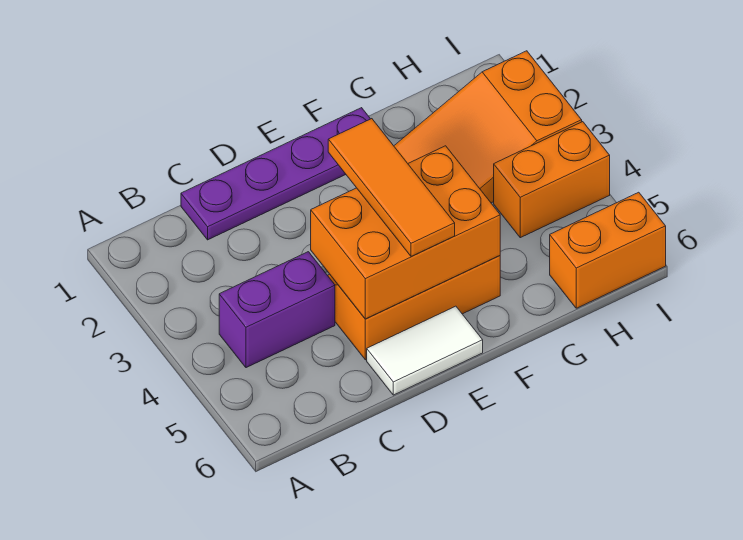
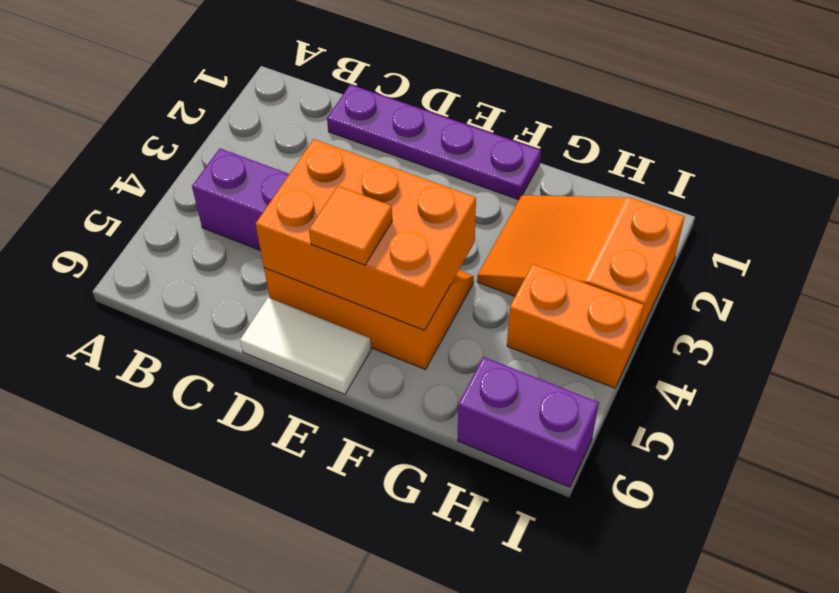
orange 1x3 tile [328,119,455,256] -> orange 1x1 tile [309,186,392,265]
orange 1x2 brick [550,192,666,308] -> purple 1x2 brick [458,357,599,487]

